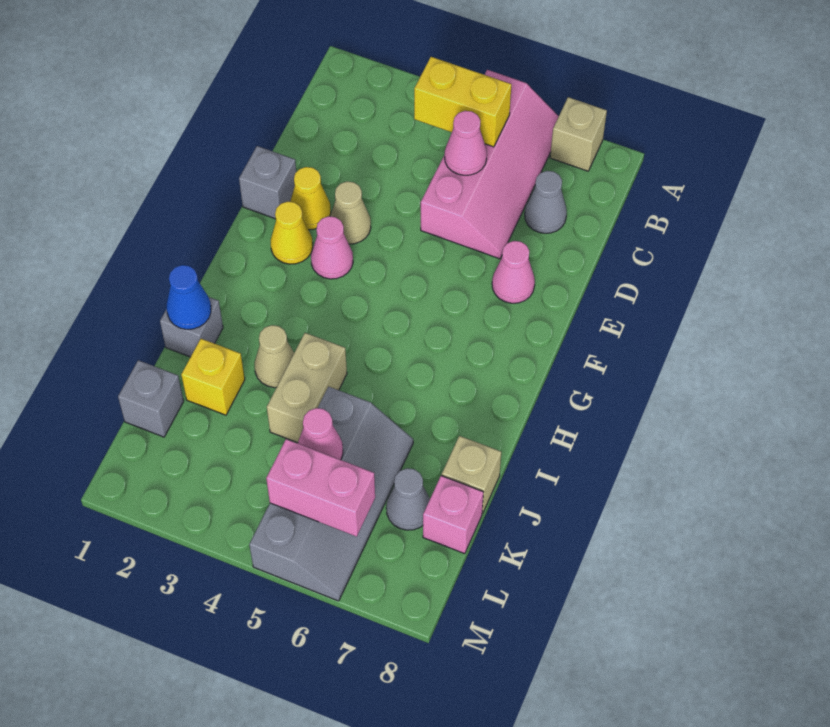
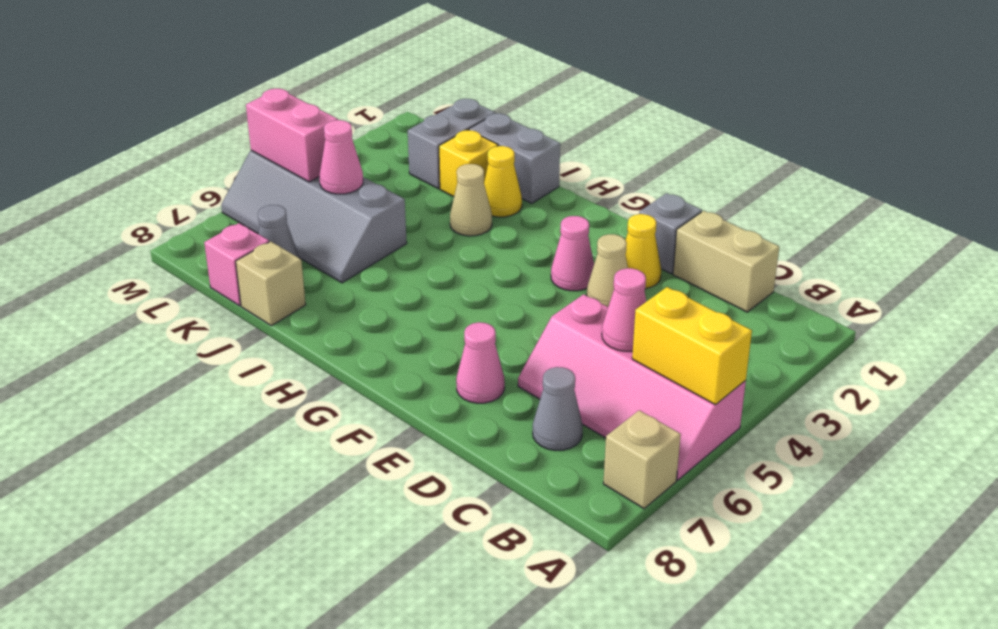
yellow 1x2 brick [414,57,511,147] -> yellow 1x2 brick turned to [632,287,752,405]
yellow 1x1 cone [271,202,313,264] -> yellow 1x1 cone moved to [484,146,522,217]
grey 1x1 brick [160,297,223,357] -> grey 1x2 brick [469,113,560,203]
blue 1x1 cone [167,265,211,329] -> none
tan 1x2 brick [267,333,347,443] -> tan 1x2 brick moved to [673,211,779,312]
grey 1x1 brick [118,360,184,437] -> grey 1x2 brick [408,99,495,189]
pink 1x2 brick [266,439,375,537] -> pink 1x2 brick turned to [246,88,338,182]

